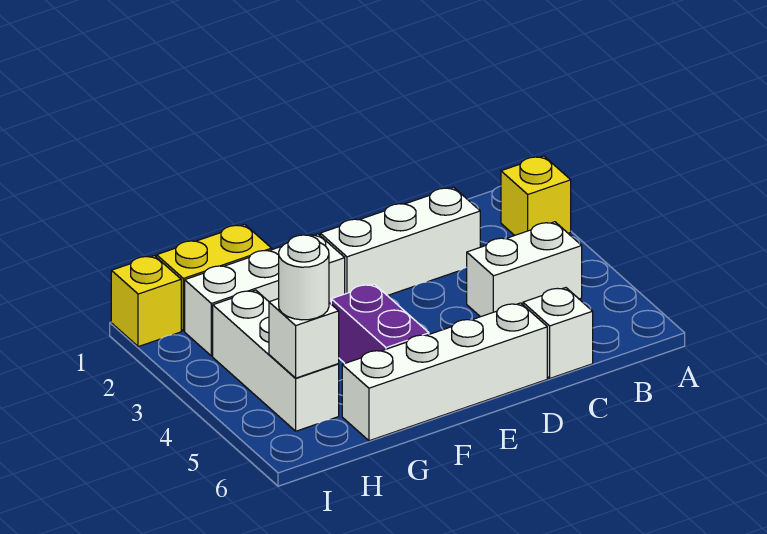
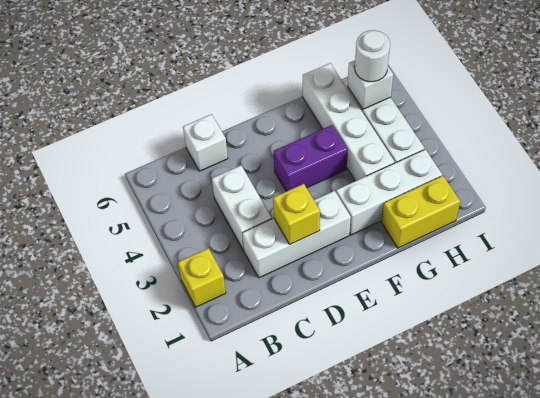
white 1x2 brick [467,222,582,317] -> white 1x2 brick turned to [212,165,272,250]
white 1x4 brick [342,303,547,441] -> white 1x4 brick turned to [302,63,395,181]
purple 1x2 brick [331,284,429,363] -> purple 1x2 brick turned to [274,125,348,191]
yellow 1x1 brick [111,256,181,347] -> yellow 1x1 brick moved to [273,184,320,245]

